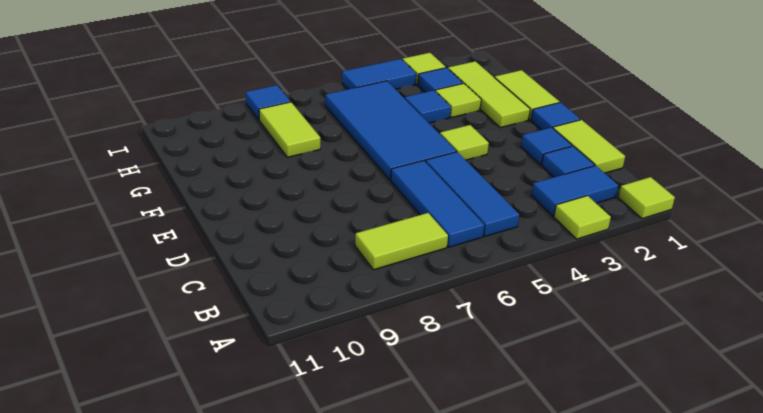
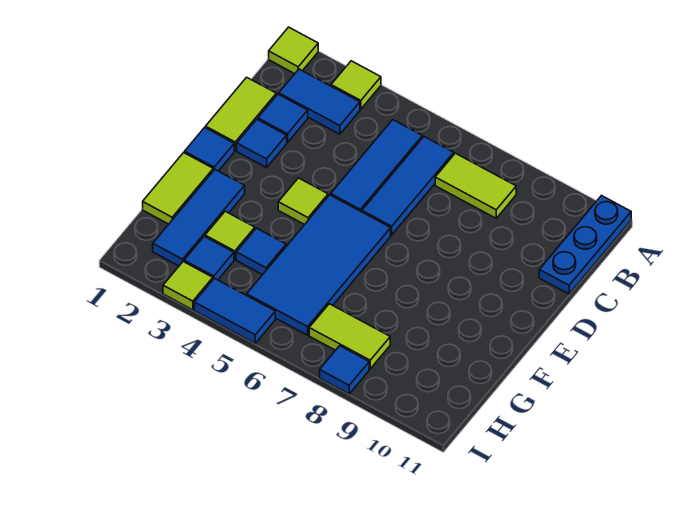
none -> blue 1x3 plate [539,196,631,294]
lime 1x3 tile [448,61,530,128] -> blue 1x3 tile [153,170,245,266]
lime 1x2 tile [259,102,320,157] -> lime 1x2 tile turned to [309,304,390,369]

